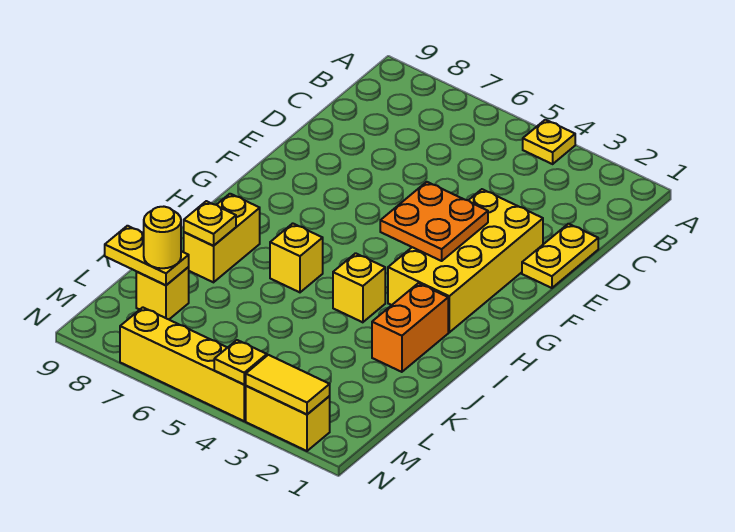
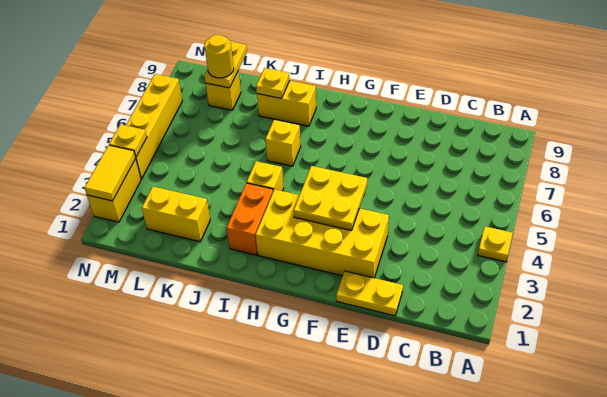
orange 2x2 plate [380,182,488,261] -> yellow 2x2 plate [294,166,367,230]
orange 1x2 brick [372,283,448,372] -> orange 1x2 brick turned to [227,183,273,255]
none -> yellow 1x2 brick [142,187,210,242]

